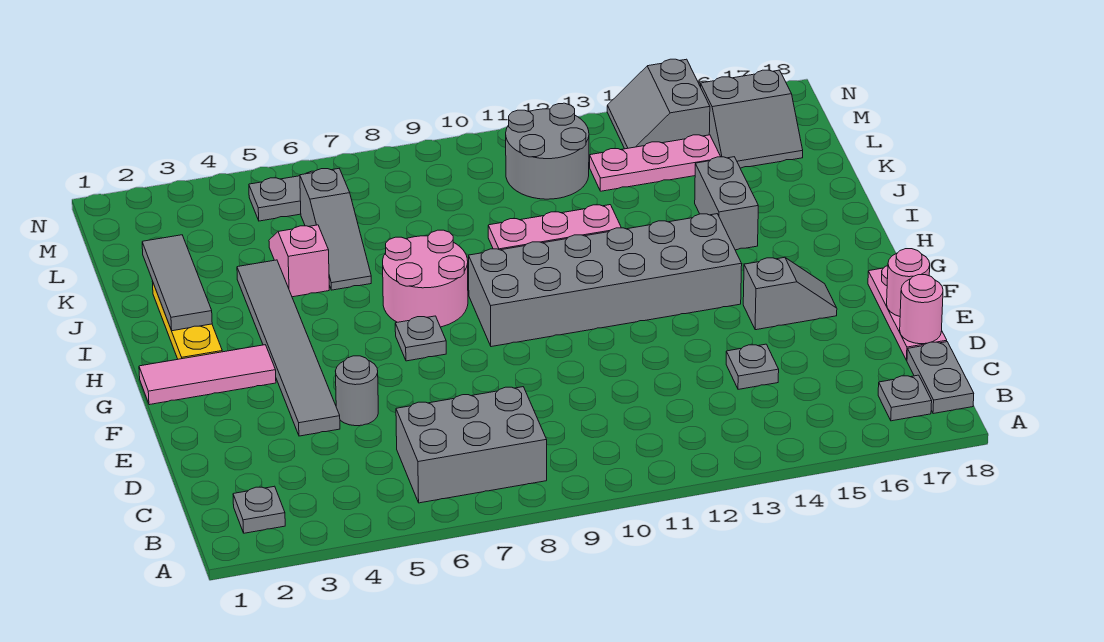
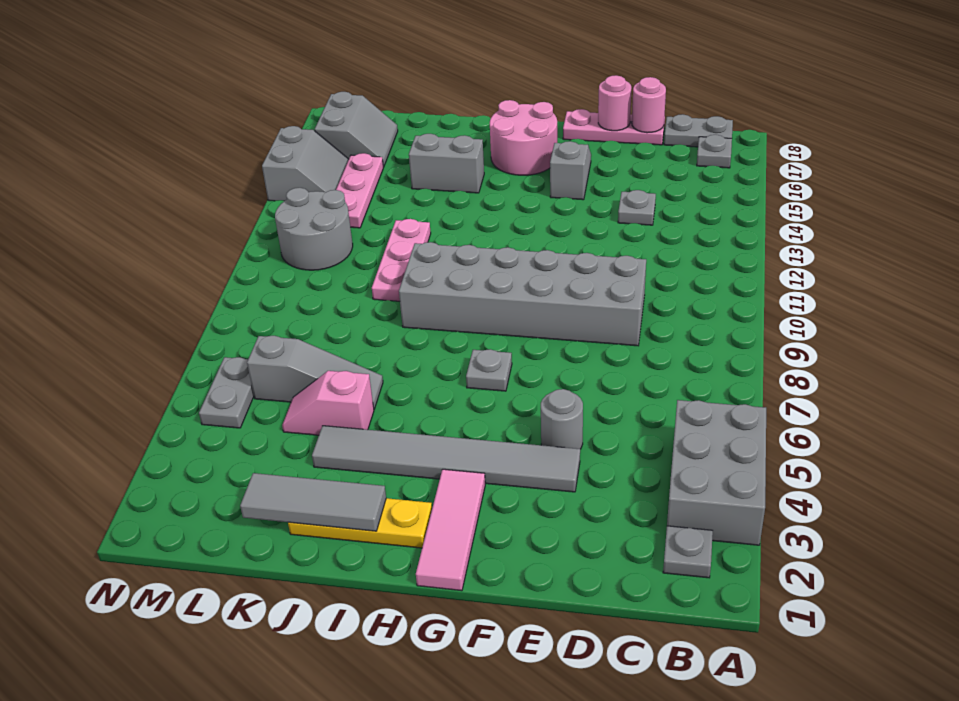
grey 2x3 brick [396,387,547,503] -> grey 2x3 brick moved to [667,400,766,545]
grey 2x6 brick [469,214,742,347] -> grey 2x6 brick turned to [399,242,646,346]
pink 2x2 round brick [383,230,468,327] -> pink 2x2 round brick moved to [490,100,557,175]
grey 2x2 slope [607,59,710,149] -> grey 2x2 slope turned to [262,126,349,201]

